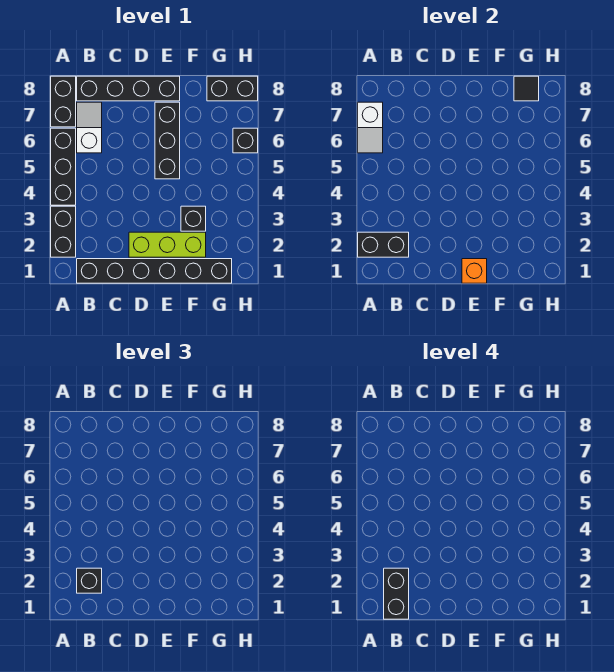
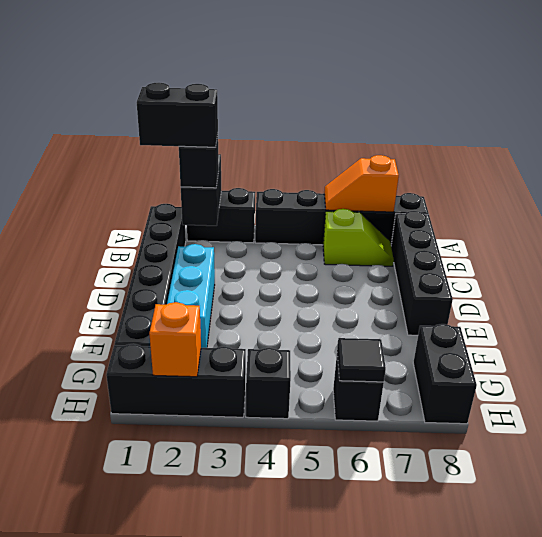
white 1x2 slope [358,102,383,153] -> orange 1x2 slope [324,155,399,212]
white 1x2 slope [77,102,102,153] -> lime 1x2 slope [323,209,394,266]
lime 1x3 brick [129,232,206,257] -> cyan 1x3 brick [167,244,215,348]
orange 1x1 brick [462,259,487,283] -> orange 1x1 brick moved to [149,302,201,377]
black 1x3 brick [155,102,180,179] -> black 1x3 brick moved to [106,344,246,417]
black 1x1 brick [181,206,206,231] -> black 1x1 brick moved to [246,348,291,419]
black 1x1 tile [514,76,539,101] -> black 1x1 tile moved to [337,338,386,382]

